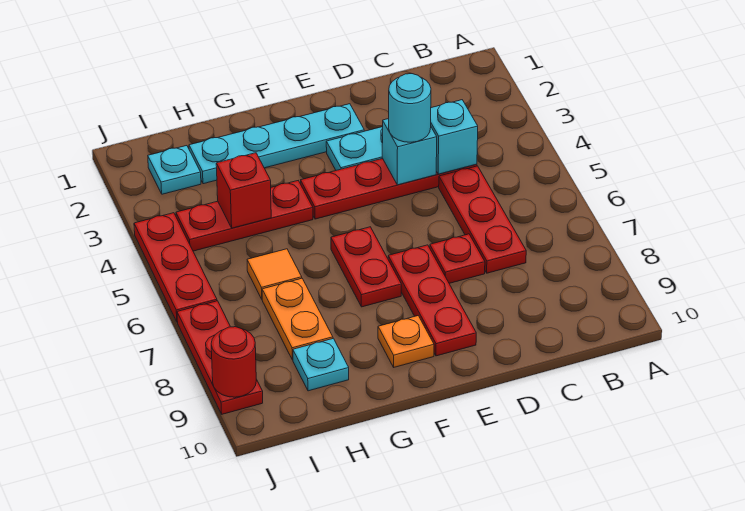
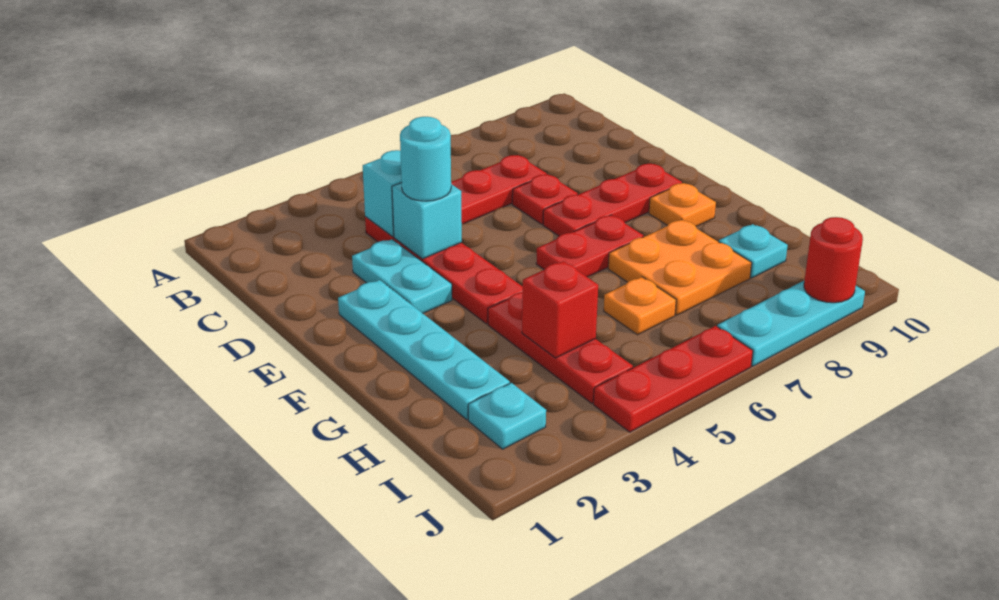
orange 1x1 tile [247,249,302,299] -> orange 1x1 plate [604,277,676,335]
orange 1x2 plate [262,278,333,360] -> orange 2x2 plate [608,220,752,315]
red 1x3 plate [177,301,263,414] -> cyan 1x3 plate [717,281,865,366]

